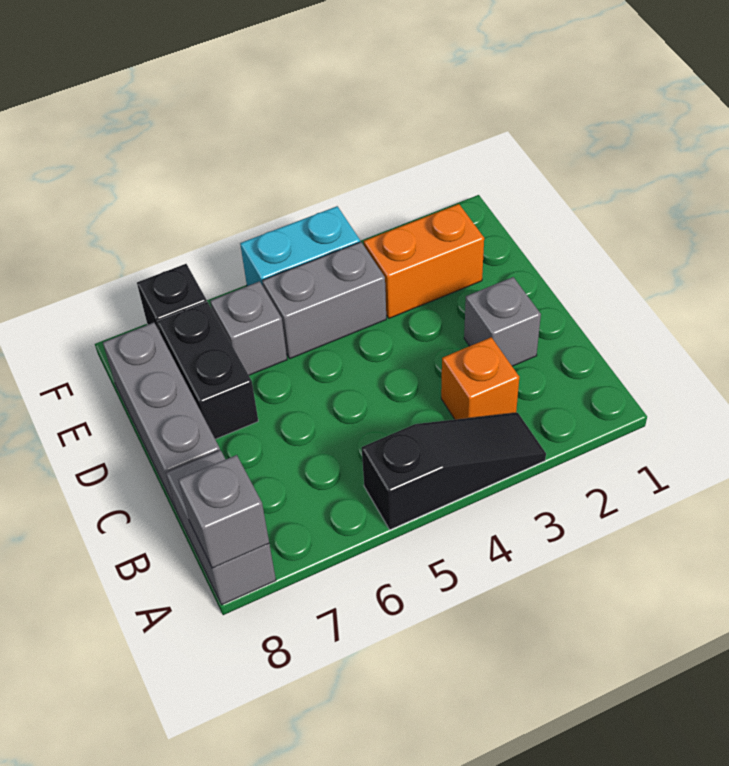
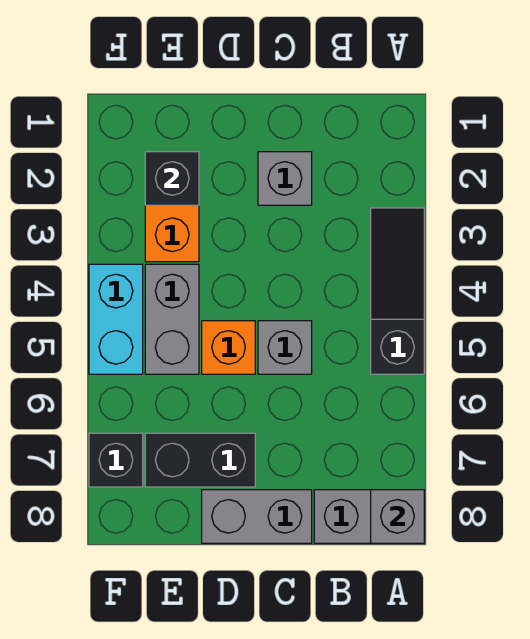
orange 1x1 brick [441,337,519,420] -> orange 1x1 brick moved to [202,321,255,374]
grey 1x3 brick [103,323,220,509] -> grey 1x2 brick [202,490,312,543]
none -> black 1x1 brick [145,152,199,205]
grey 1x1 brick [210,281,287,375] -> grey 1x1 brick moved to [258,321,312,374]

